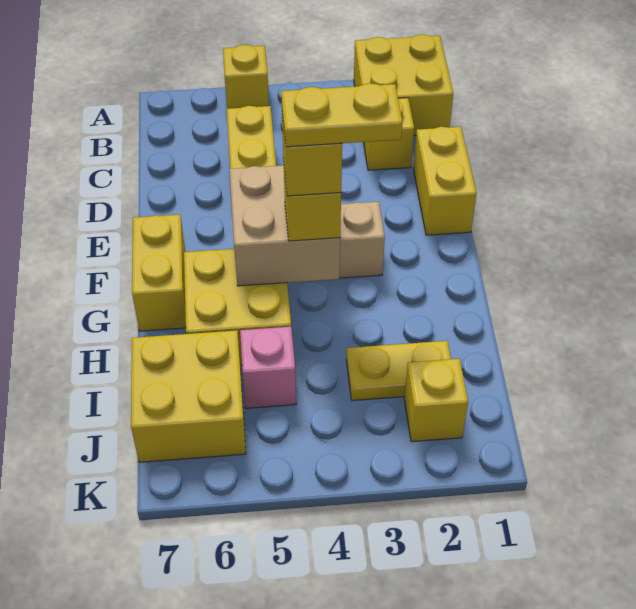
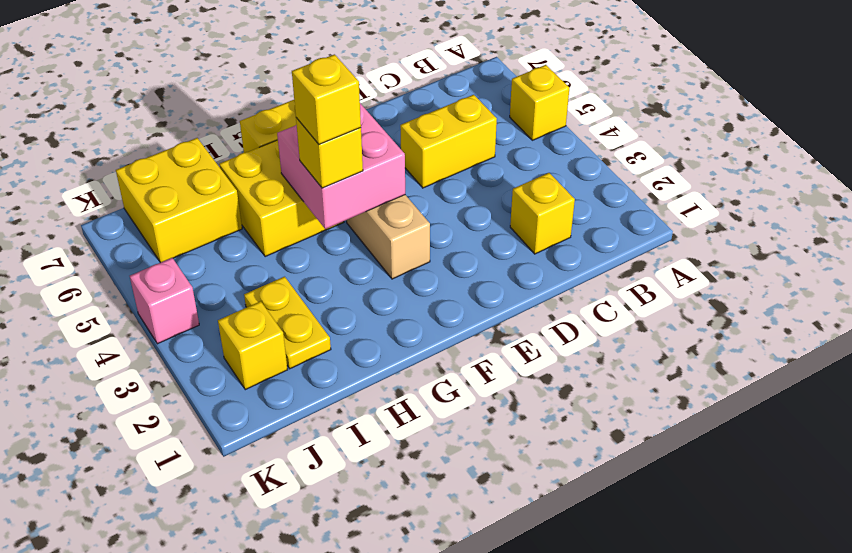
yellow 2x2 brick [354,34,453,135] -> none
yellow 1x2 brick [413,127,477,235] -> none
tan 2x2 brick [229,165,340,286] -> pink 2x2 brick [277,103,405,229]
yellow 1x2 plate [281,83,403,147] -> none
pink 1x1 brick [240,327,296,408] -> pink 1x1 brick moved to [130,258,199,344]

